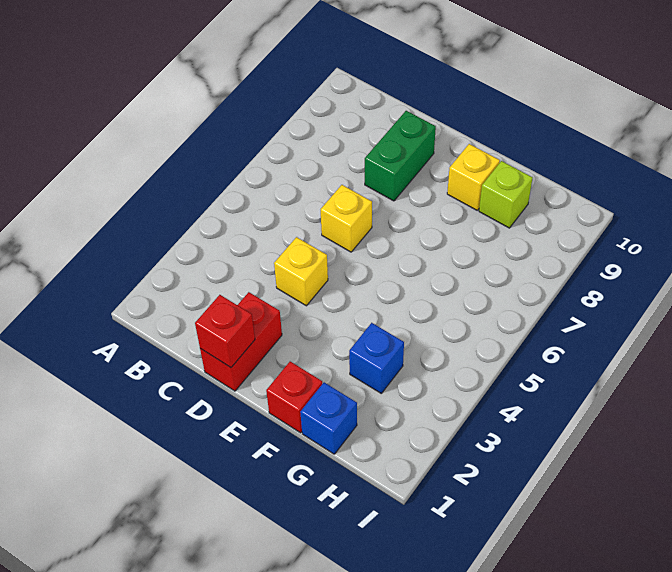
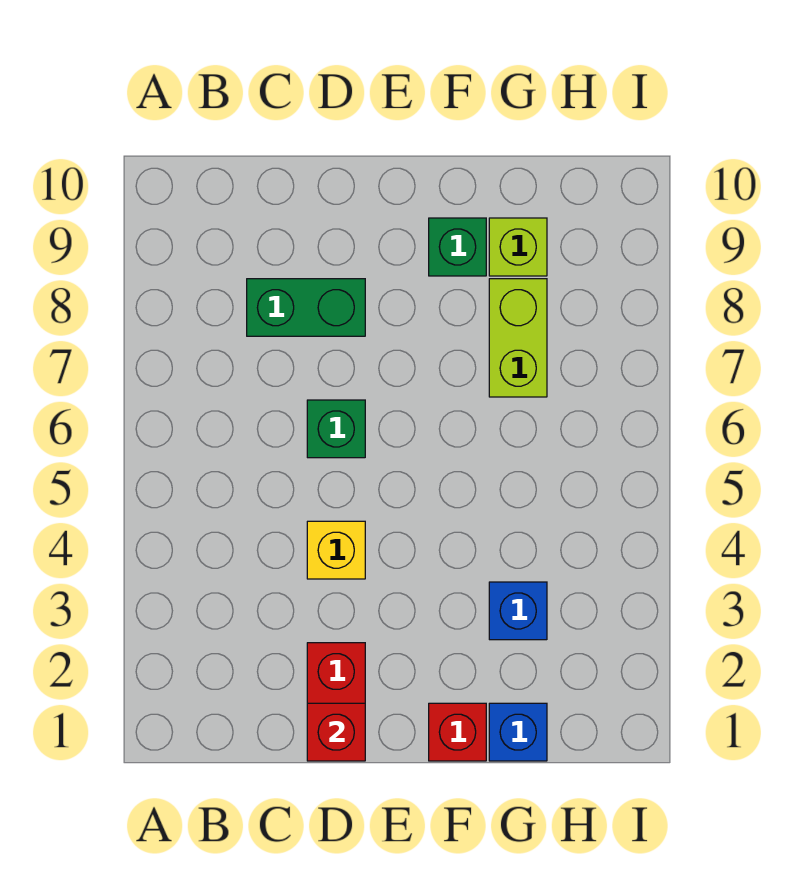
yellow 1x1 brick [321,185,372,252] -> green 1x1 brick [307,400,365,458]
green 1x2 brick [365,111,436,201] -> green 1x2 brick turned to [247,279,365,336]
yellow 1x1 brick [447,144,500,210] -> green 1x1 brick [429,218,486,276]
none -> lime 1x2 brick [489,279,547,397]

